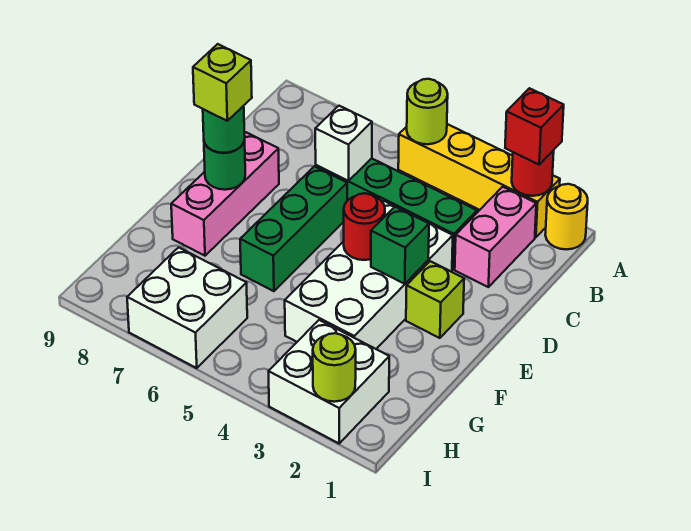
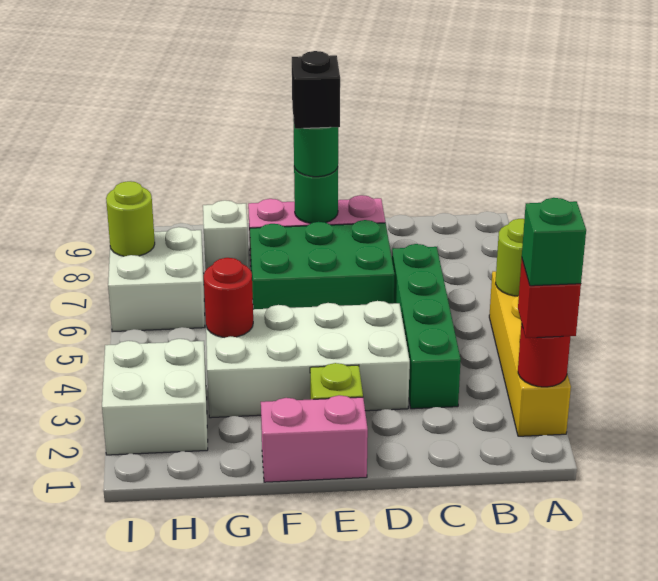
yellow 1x1 round brick [545,184,588,249] -> none
pink 1x2 brick [455,187,536,287] -> pink 1x2 brick moved to [261,395,368,482]
white 1x1 brick [315,106,372,181] -> white 1x1 brick moved to [203,200,249,270]
green 1x3 brick [240,166,347,291] -> green 2x3 brick [250,220,395,309]
green 1x1 brick [371,207,429,284] -> green 1x1 brick moved to [522,198,586,286]
red 1x1 round brick [344,193,385,260] -> red 1x1 round brick moved to [204,258,253,338]
lime 1x1 brick [193,44,252,121] -> black 1x1 brick [292,51,340,129]
lime 1x1 round brick [313,333,356,402] -> lime 1x1 round brick moved to [106,181,155,256]

